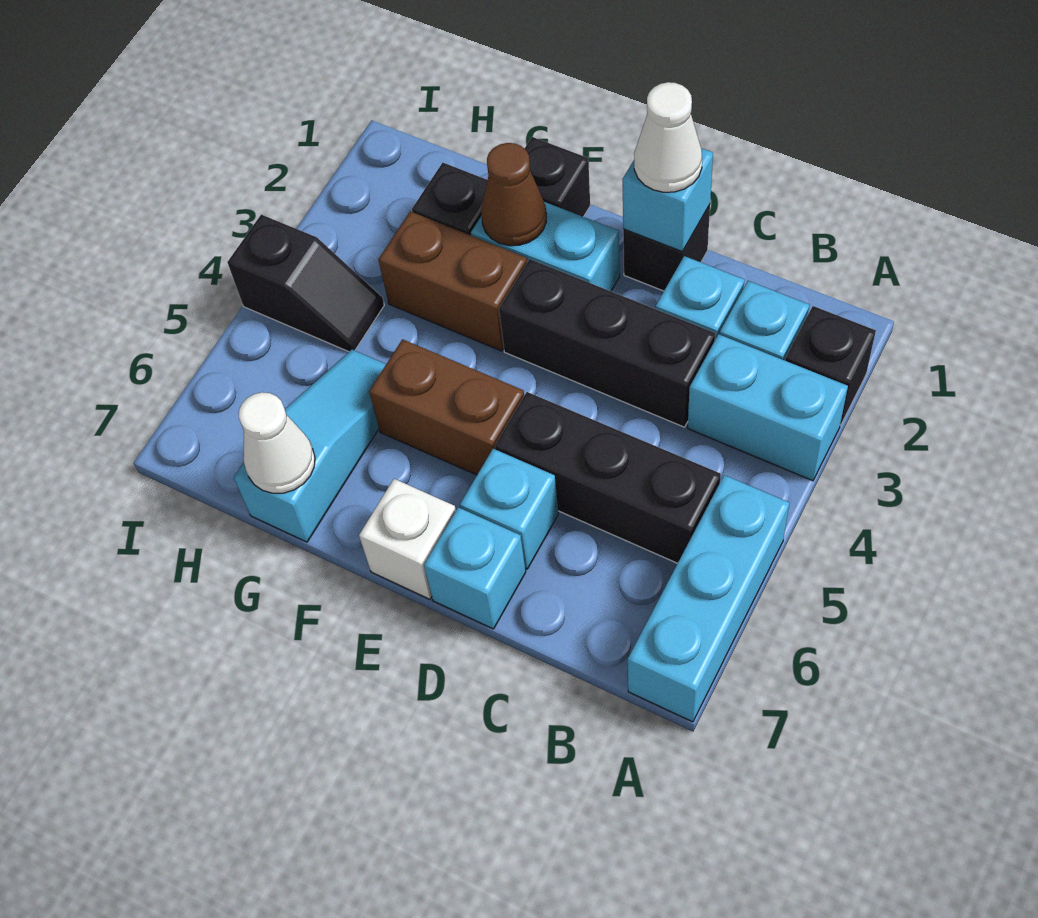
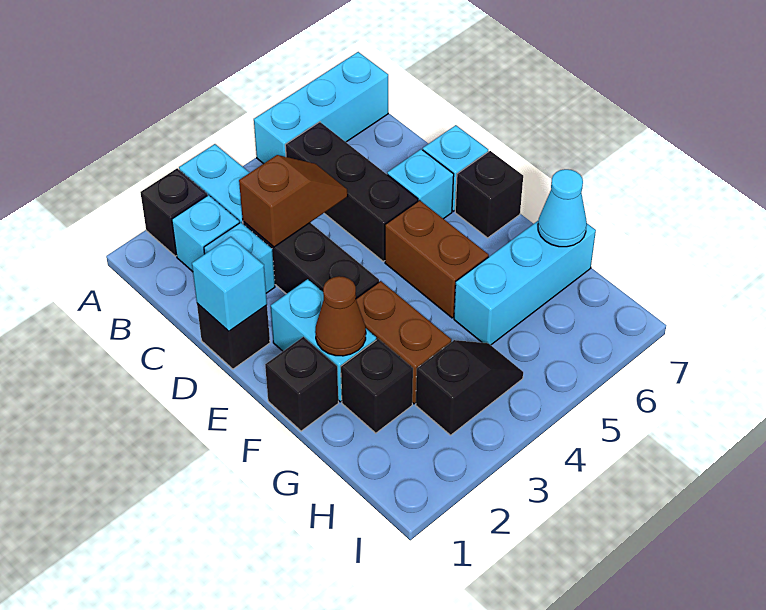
none -> brown 1x2 slope [239,155,348,247]
white 1x1 cone [634,82,702,192] -> none
white 1x1 brick [359,479,456,599] -> black 1x1 brick [455,151,523,238]
cyan 1x3 slope [234,350,386,542] -> cyan 1x3 brick [454,221,596,345]
white 1x1 cone [239,392,315,493] -> cyan 1x1 cone [538,169,587,247]
black 1x2 slope [227,215,384,352] -> black 1x2 slope turned to [416,340,523,435]

